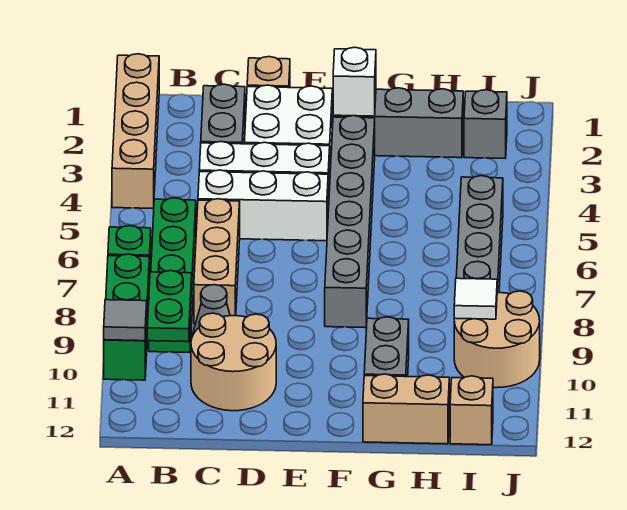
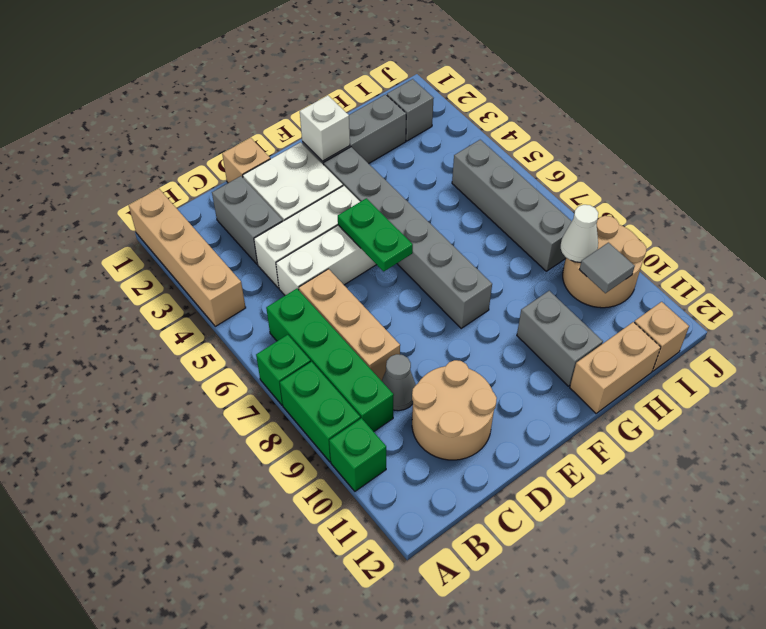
grey 1x1 tile [104,300,147,341] -> grey 1x1 tile moved to [579,243,635,293]
green 1x2 plate [147,271,192,342] -> green 1x2 plate moved to [338,198,413,271]
white 1x1 tile [454,278,497,319] -> white 1x1 cone [561,205,598,262]

